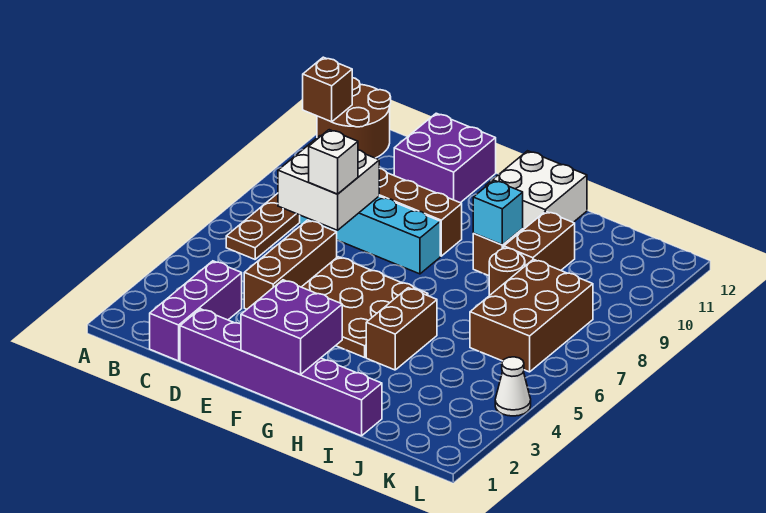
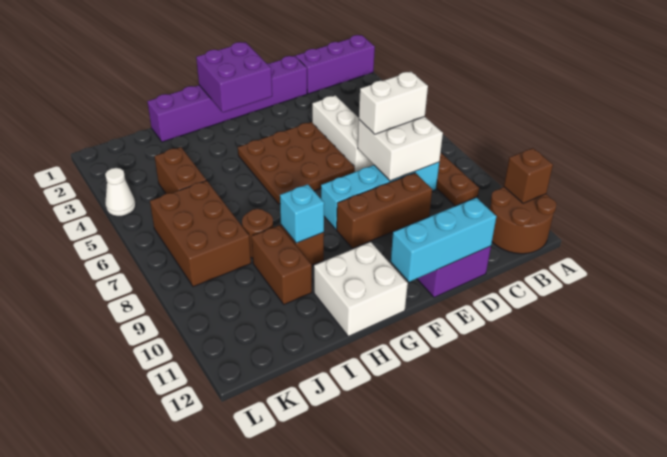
purple 1x3 brick [150,261,242,361] -> purple 1x3 brick turned to [296,35,375,94]
brown 1x3 brick [244,220,337,309] -> white 1x3 brick [312,95,374,172]
white 1x1 brick [309,130,358,194] -> white 1x2 brick [359,72,428,134]
none -> cyan 1x3 brick [391,197,496,282]
brown 1x2 brick [366,288,437,370] -> brown 1x2 brick moved to [154,147,206,194]

